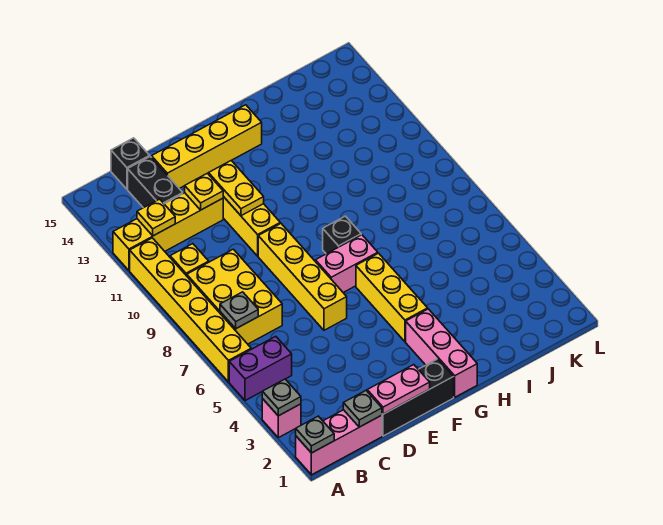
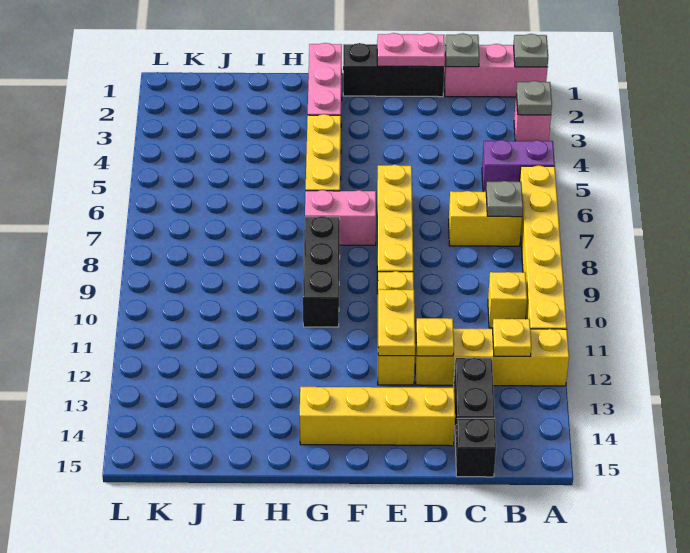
yellow 2x3 brick [187,249,282,344] -> yellow 1x2 brick [449,191,522,246]
black 1x1 brick [323,216,361,254] -> black 1x3 brick [303,216,340,327]

